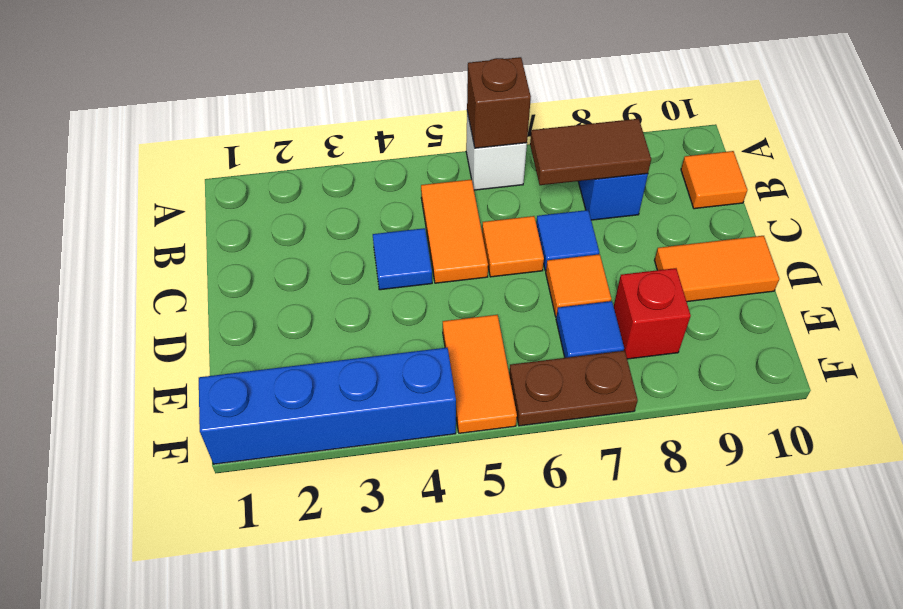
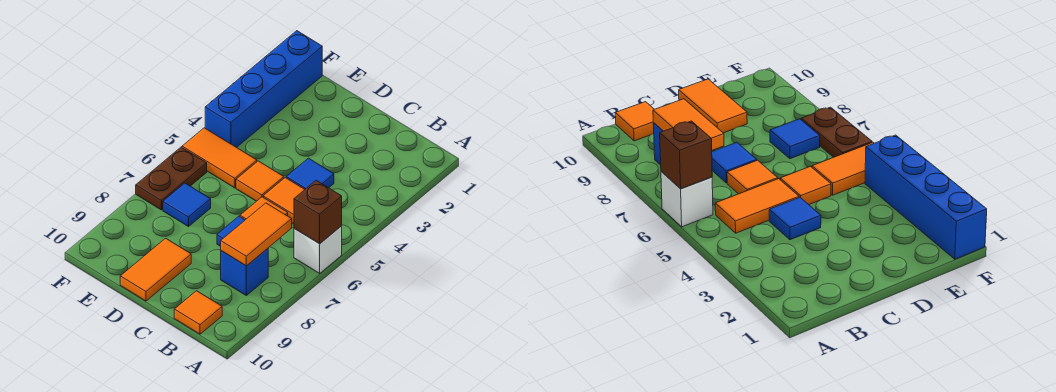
brown 1x2 tile [530,119,651,185] -> orange 1x2 tile [221,203,292,266]
orange 1x1 tile [546,254,611,317] -> orange 1x1 tile moved to [236,161,284,201]
red 1x1 brick [614,268,691,359] -> none

